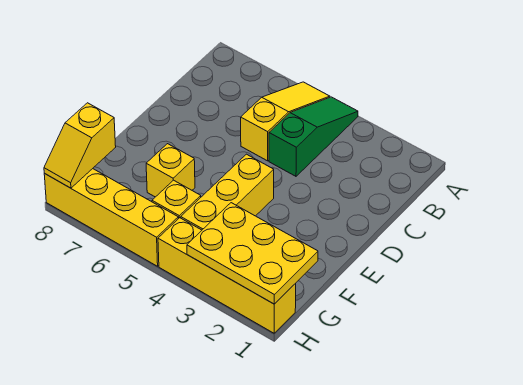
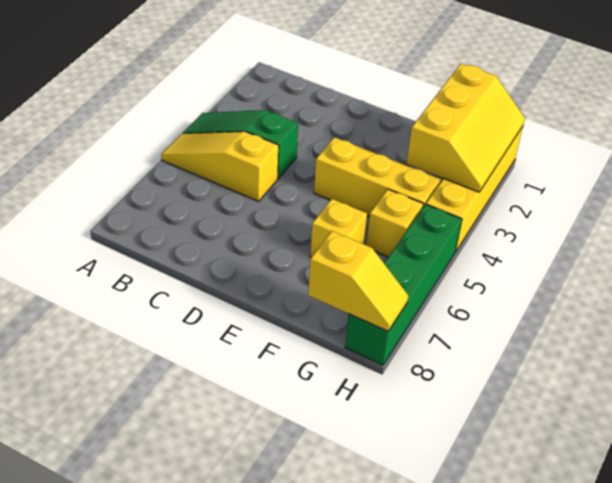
yellow 2x3 plate [187,203,318,304] -> yellow 2x3 slope [407,63,525,192]
yellow 1x4 brick [44,169,178,266] -> green 1x4 brick [345,204,462,365]

